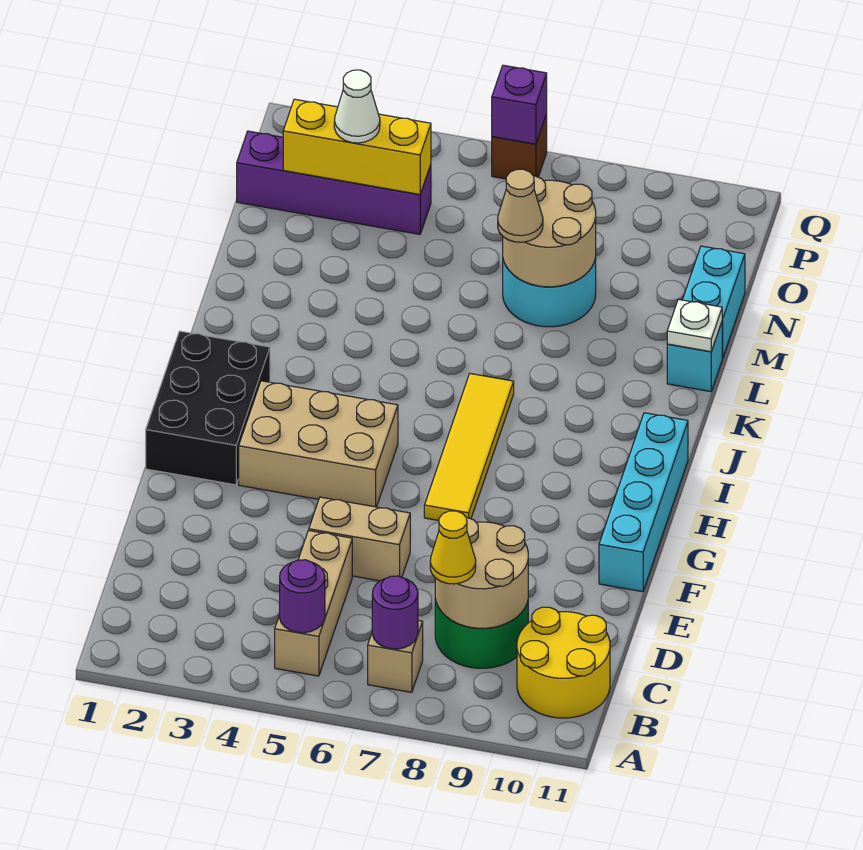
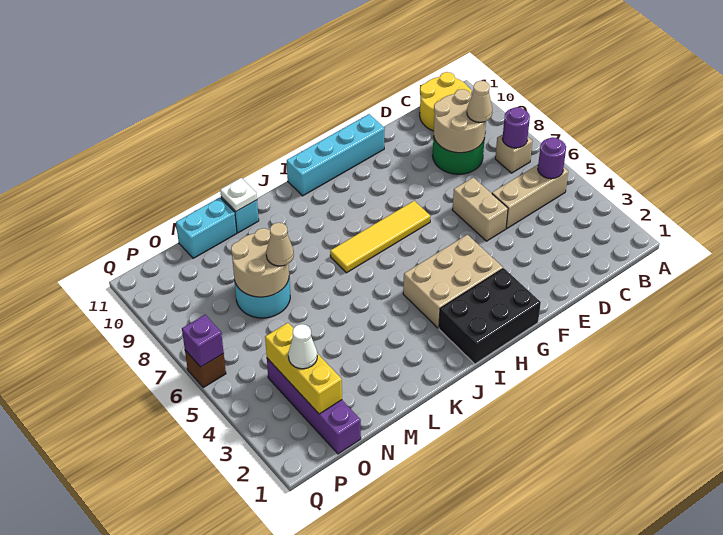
yellow 1x1 cone [430,511,476,584] -> tan 1x1 cone [467,81,492,122]
tan 2x3 brick [239,381,398,507] -> tan 2x3 brick turned to [403,235,503,328]

